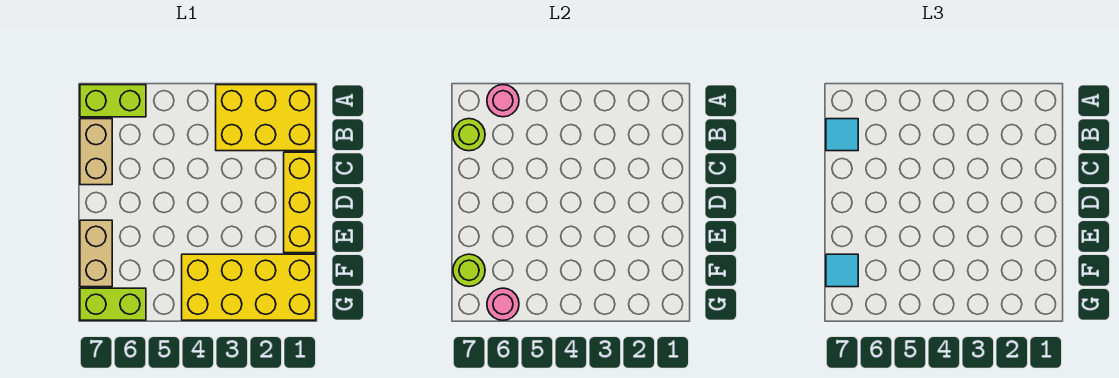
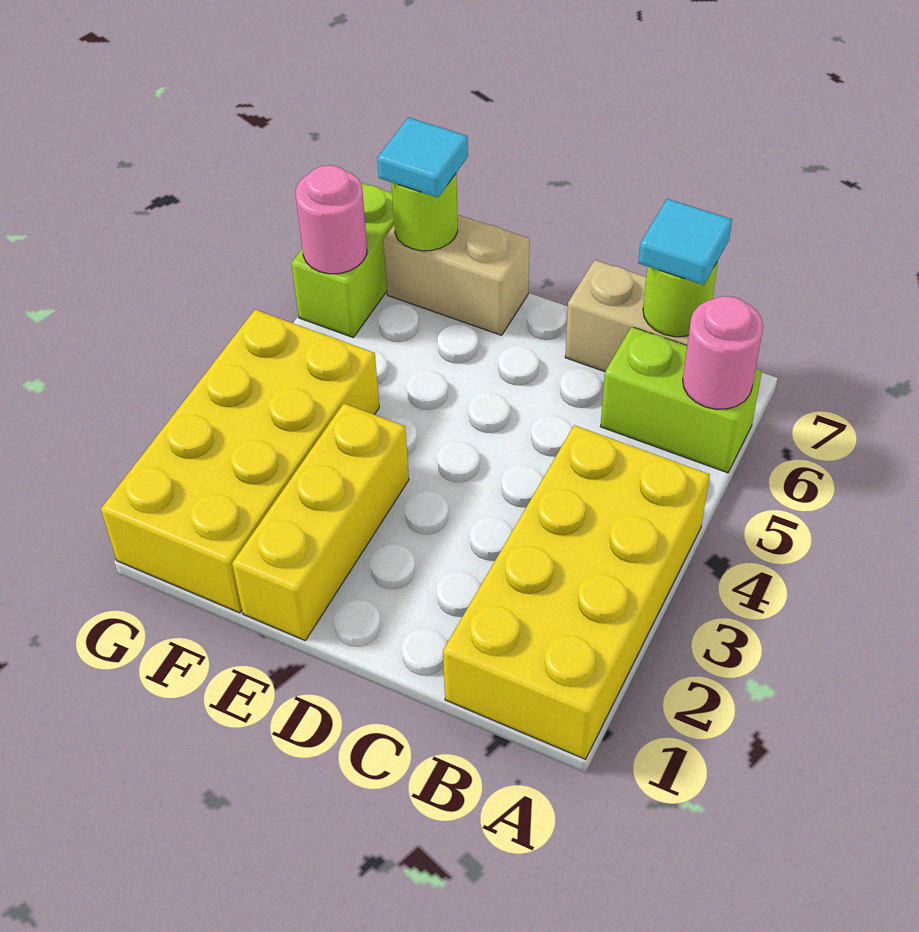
yellow 2x3 brick [216,85,316,151] -> yellow 2x4 brick [443,425,710,759]
lime 1x2 brick [80,85,146,117] -> lime 1x2 brick turned to [601,327,762,473]
yellow 1x3 brick [284,152,316,253] -> yellow 1x3 brick turned to [232,403,409,640]

